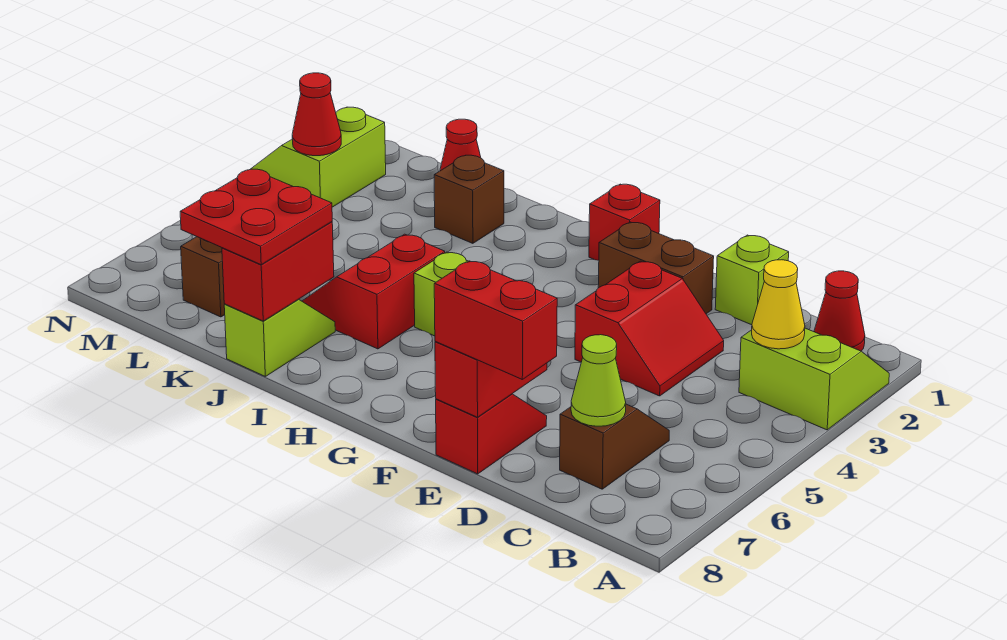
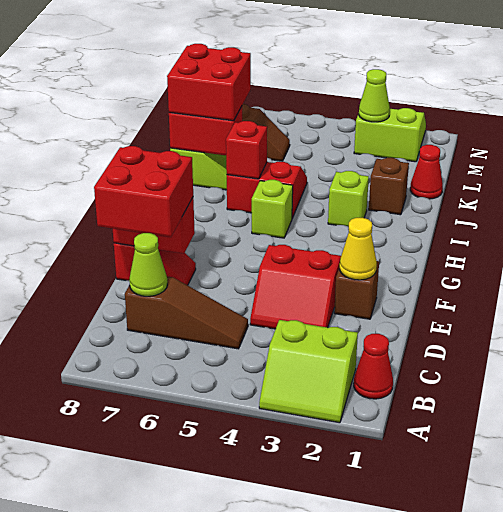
lime 2x2 slope [739,328,889,430] -> lime 2x2 slope turned to [259,320,358,423]
yellow 1x1 cone [752,260,805,349] -> yellow 1x1 cone moved to [340,218,377,280]
brown 1x2 slope [560,404,669,489] -> brown 1x3 slope [125,276,248,349]
lime 1x1 brick [715,235,789,325] -> lime 1x1 brick moved to [328,171,369,227]
red 1x2 brick [434,261,557,379] -> red 2x2 brick [94,146,193,237]
brown 1x2 brick [598,222,714,314] -> brown 1x1 brick [334,261,379,319]
red 1x1 brick [589,184,660,260] -> red 1x1 brick moved to [226,121,267,179]
red 2x2 plate [180,169,332,265] -> red 2x2 brick [167,44,251,121]
red 1x1 cone [292,73,341,156] -> lime 1x1 cone [359,69,390,122]

